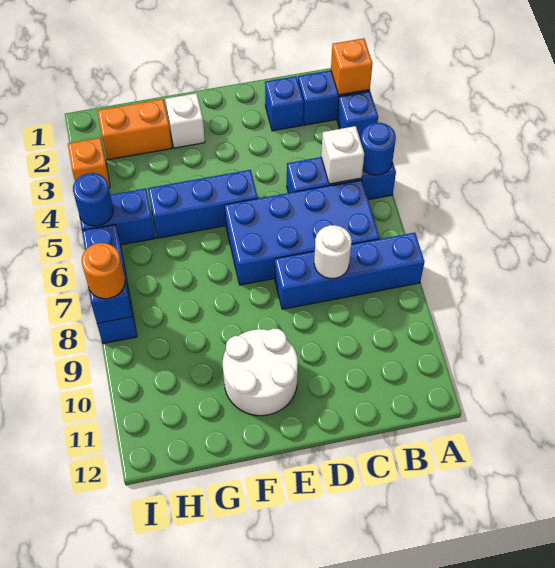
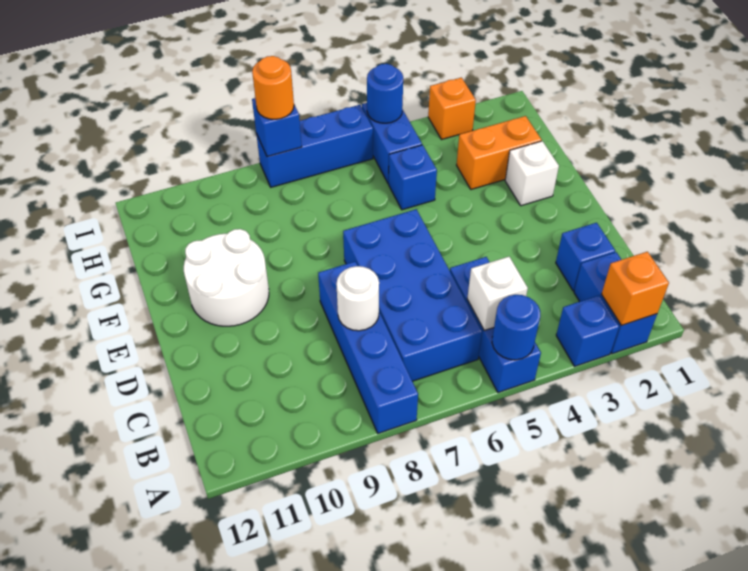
blue 1x3 brick [148,170,258,238] -> blue 1x1 brick [389,145,437,210]
orange 1x2 brick [98,99,172,160] -> orange 1x2 brick turned to [457,116,542,189]

